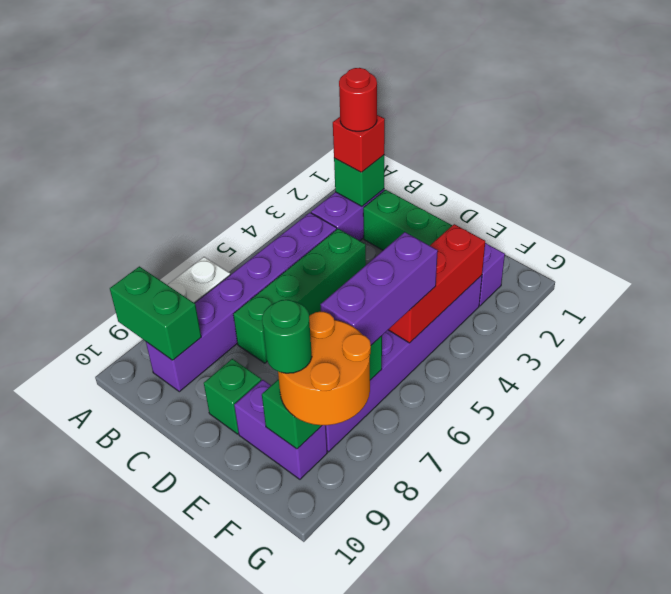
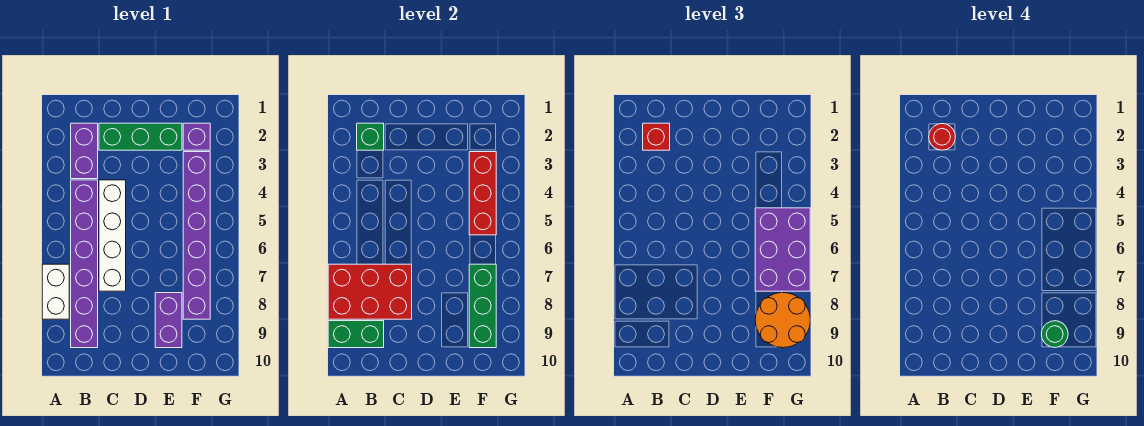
none -> red 2x3 brick [328,264,412,319]
green 1x4 brick [233,229,366,363] -> white 1x4 brick [99,180,126,291]
green 1x1 brick [204,359,261,434] -> none
purple 1x2 brick [234,380,327,479] -> purple 1x2 brick turned to [155,293,182,348]
purple 1x3 brick [320,232,438,345] -> purple 2x3 brick [755,208,810,291]

